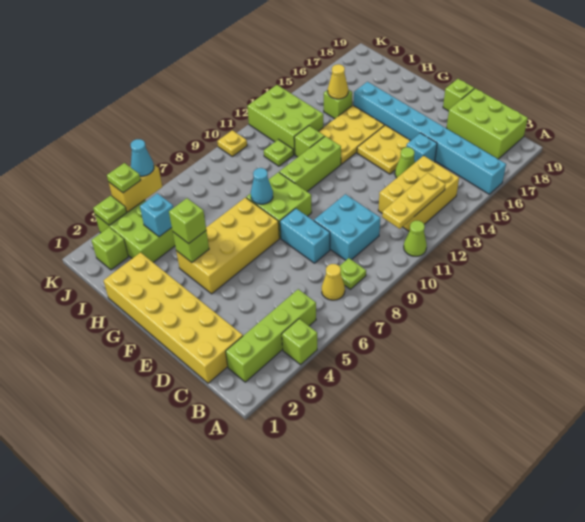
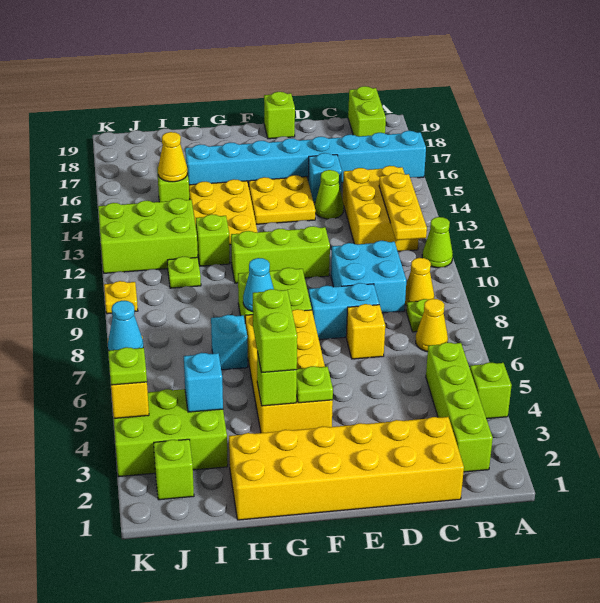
none -> yellow 1x1 cone [405,258,434,306]
lime 2x3 brick [447,88,528,159] -> lime 1x2 brick [348,86,386,136]
none -> yellow 1x1 brick [346,304,385,359]
lime 1x1 brick [169,198,206,244] -> lime 1x2 brick [253,289,297,373]
lime 1x3 brick [279,136,341,191] -> lime 1x3 brick turned to [231,226,330,283]
none -> cyan 1x1 brick [211,315,248,370]
lime 1x1 plate [93,196,127,225] -> lime 1x1 plate moved to [296,366,333,403]

